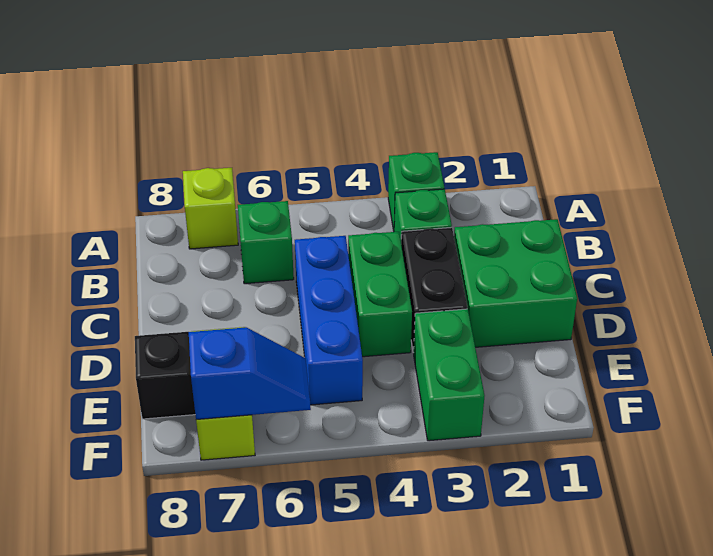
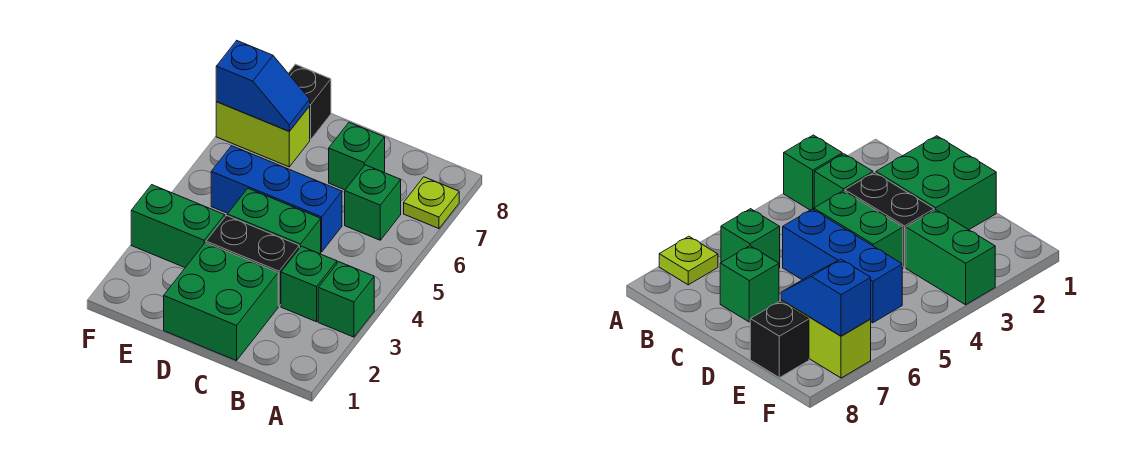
lime 1x1 brick [183,168,238,249] -> lime 1x1 plate [404,177,459,229]
none -> green 1x1 brick [329,122,385,190]
blue 1x2 slope [189,327,311,420] -> blue 1x2 slope turned to [216,41,310,131]

